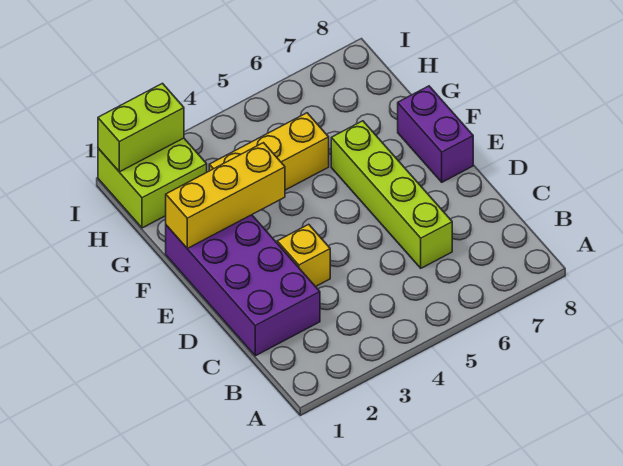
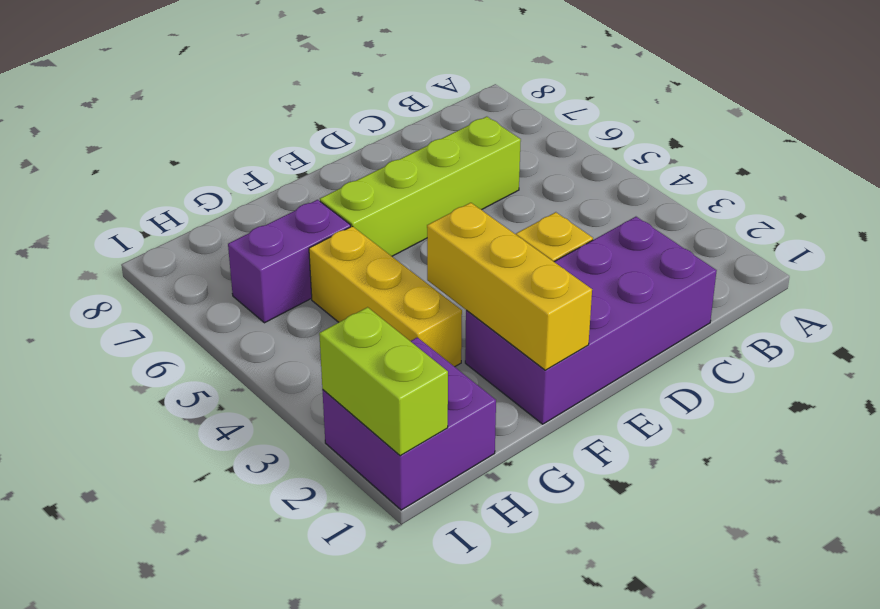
purple 1x2 brick [398,86,473,182] -> purple 1x2 brick moved to [228,200,351,323]
lime 2x2 brick [98,138,207,228] -> purple 2x2 brick [322,337,496,510]

